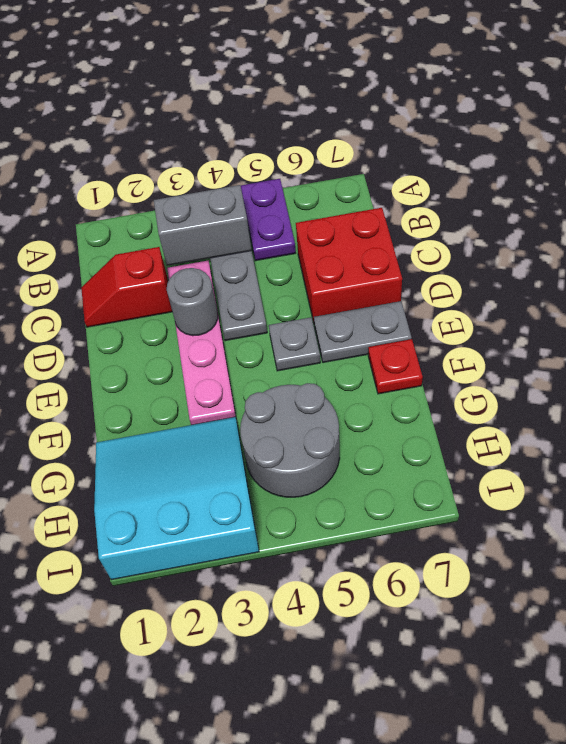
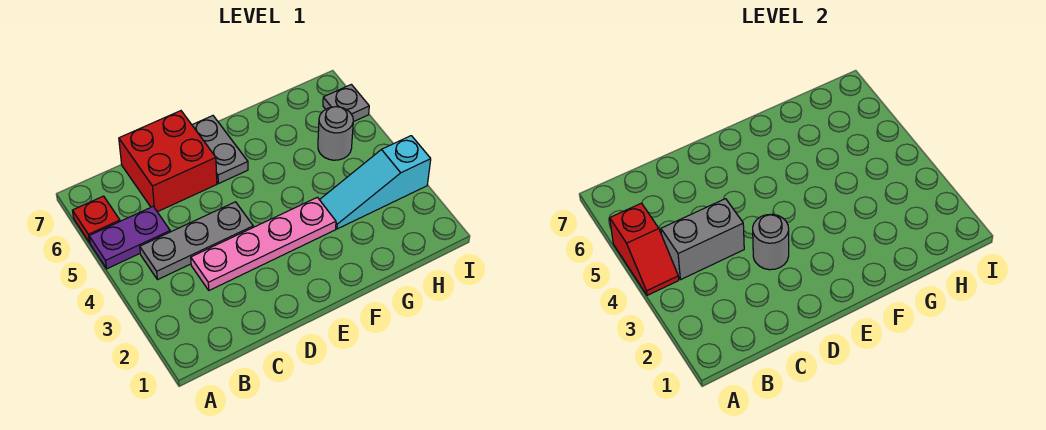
grey 1x2 brick [154,185,252,266] -> grey 1x2 brick turned to [661,199,744,280]
red 1x2 slope [81,247,172,327] -> red 1x2 slope moved to [610,203,679,295]
grey 1x1 plate [269,317,320,371] -> grey 1x1 plate moved to [323,84,369,122]
red 1x1 plate [368,339,423,394] -> red 1x1 plate moved to [72,196,120,243]
cyan 3x3 slope [94,417,259,580] -> cyan 1x3 slope [320,136,431,229]
grey 2x2 round brick [240,383,340,497] -> grey 1x1 round brick [318,107,353,160]

